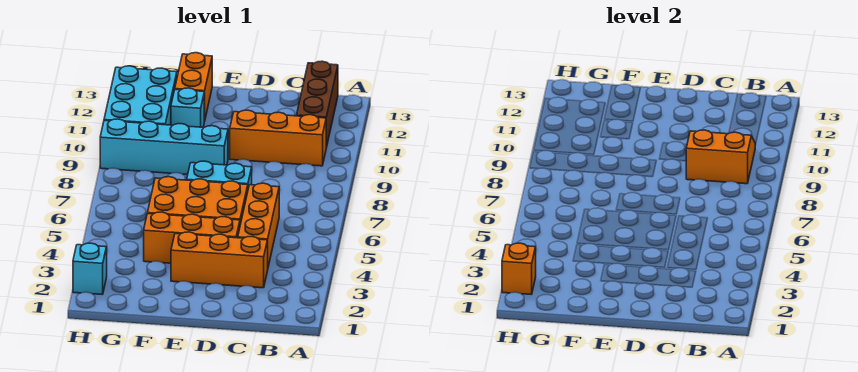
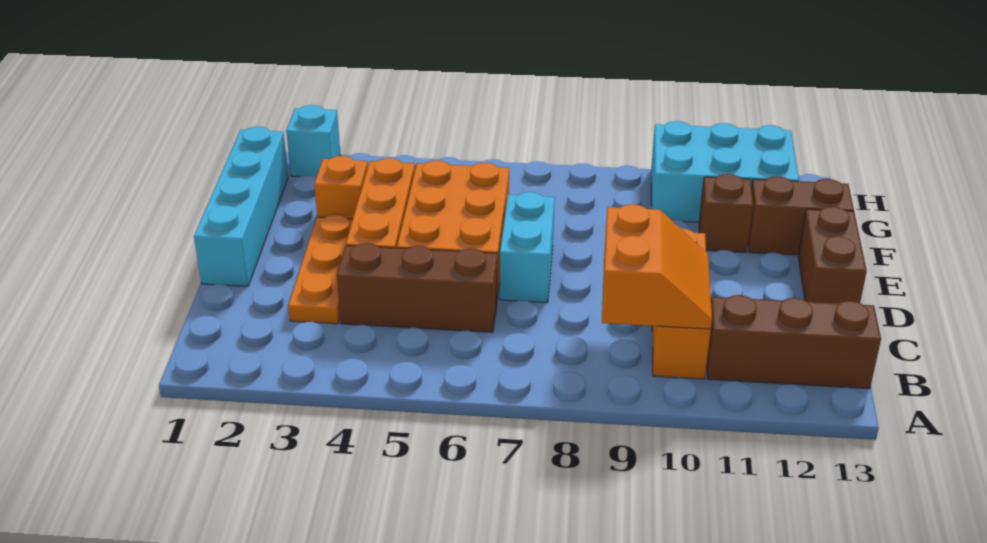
orange 1x3 brick [171,232,268,288] -> orange 1x3 plate [288,215,353,324]
orange 1x3 brick [238,183,279,267] -> brown 1x3 brick [337,243,497,332]
none -> brown 1x2 brick [798,207,867,304]
cyan 1x4 brick [100,119,228,175] -> cyan 1x4 brick moved to [194,127,288,286]
cyan 1x1 brick [171,88,204,127] -> brown 1x1 brick [699,174,753,252]
orange 1x2 brick [175,53,212,121] -> brown 1x2 brick [748,176,854,255]
orange 1x1 brick [502,243,536,295] -> orange 1x1 brick moved to [314,156,368,219]

